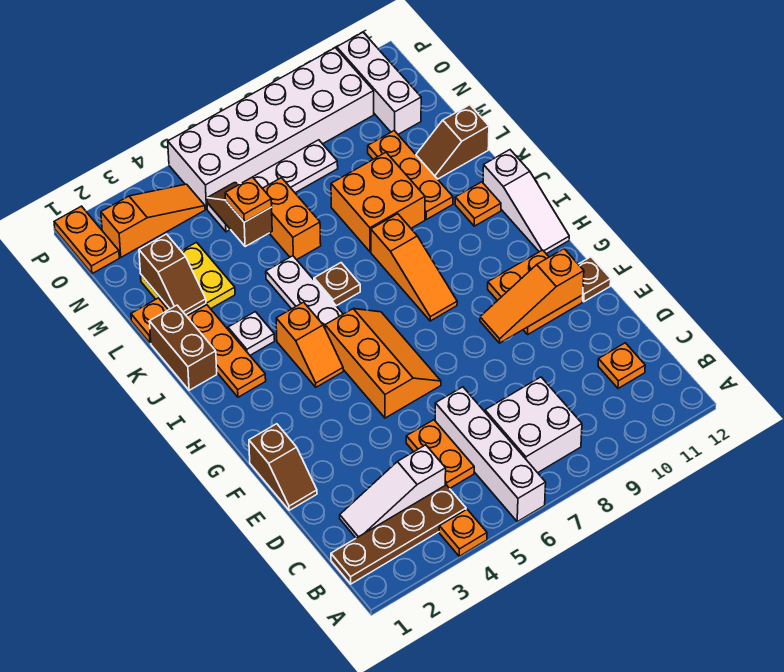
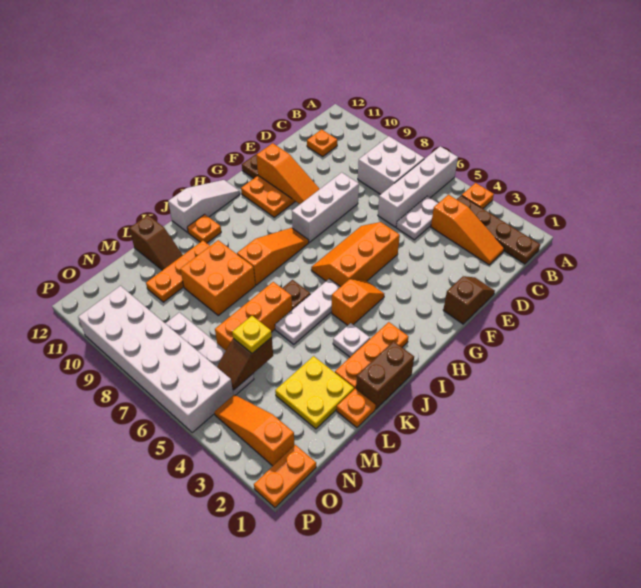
white 1x3 slope [340,445,446,538] -> orange 1x3 slope [431,195,504,265]
orange 1x2 plate [406,420,474,488] -> white 1x2 plate [396,196,438,240]
brown 1x2 slope [139,234,206,315] -> none
orange 1x2 brick [262,178,321,260] -> orange 1x3 brick [215,282,292,350]
orange 1x1 plate [225,177,272,222] -> yellow 1x1 plate [232,316,272,353]
white 1x3 brick [337,32,421,134] -> white 1x3 brick moved to [292,172,359,242]

